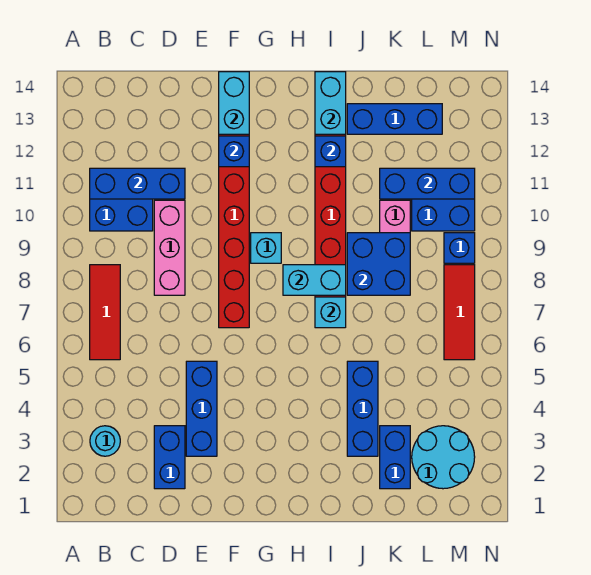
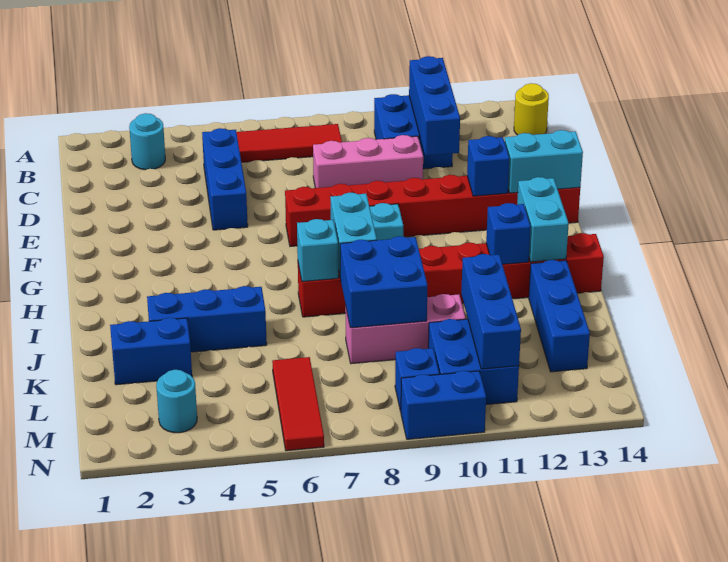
none -> yellow 1x1 round brick [514,83,549,135]
blue 1x2 brick [154,426,185,489] -> blue 1x2 brick moved to [401,371,486,439]
blue 1x3 brick [186,361,217,456] -> blue 1x3 brick turned to [202,128,248,230]
cyan 1x2 brick [315,72,346,134] -> cyan 1x2 brick turned to [517,177,569,262]
cyan 2x2 round brick [412,426,475,489] -> cyan 1x1 round brick [156,370,197,433]
red 1x3 tile [444,265,475,360] -> red 1x3 tile turned to [272,357,324,451]

